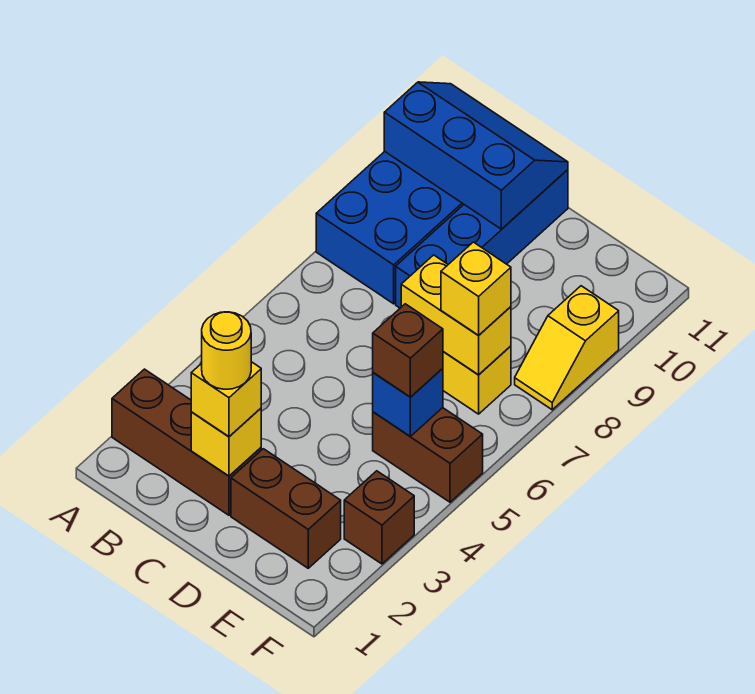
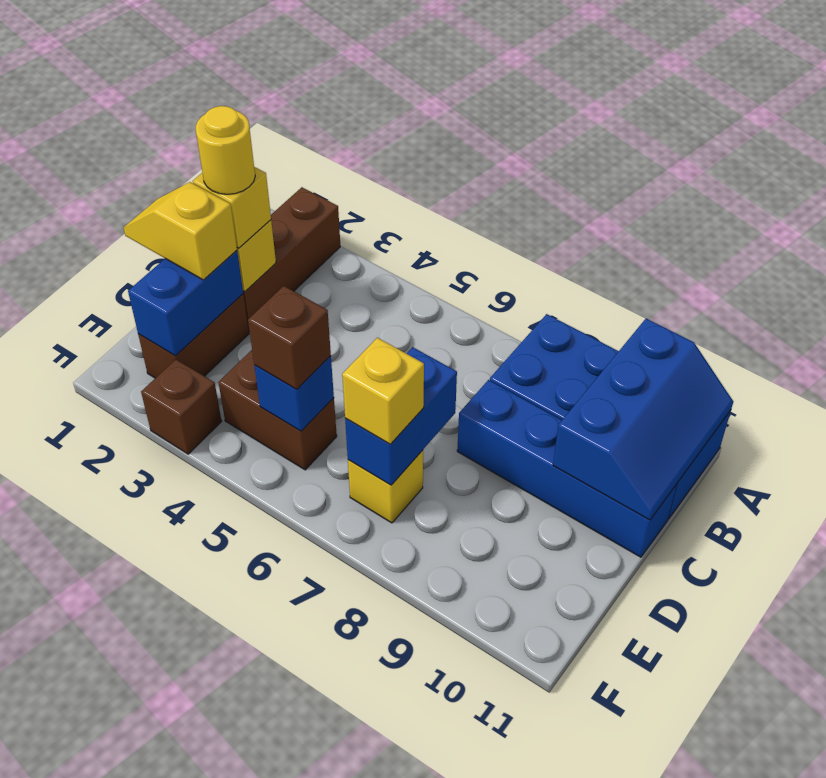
none -> blue 1x2 brick [128,250,243,356]
yellow 1x2 brick [401,255,511,375] -> blue 1x2 brick [345,347,457,485]
brown 1x2 brick [373,408,483,502] -> brown 1x2 brick turned to [218,350,337,470]
yellow 1x2 slope [515,286,619,410] -> yellow 1x2 slope moved to [123,182,237,280]

